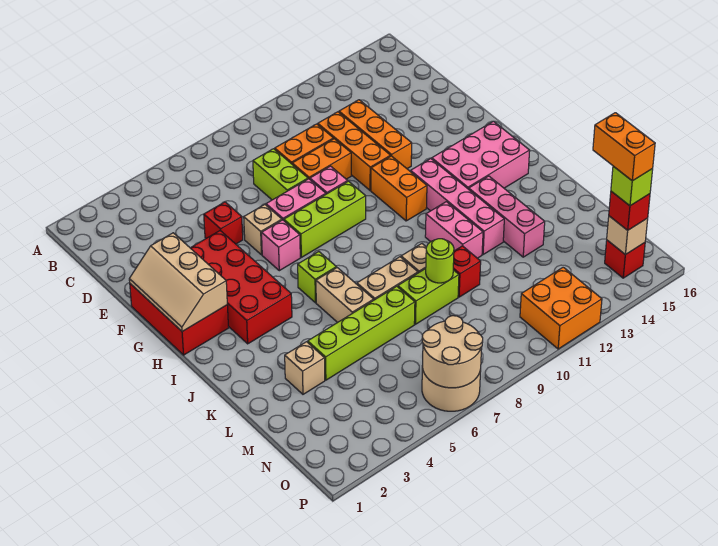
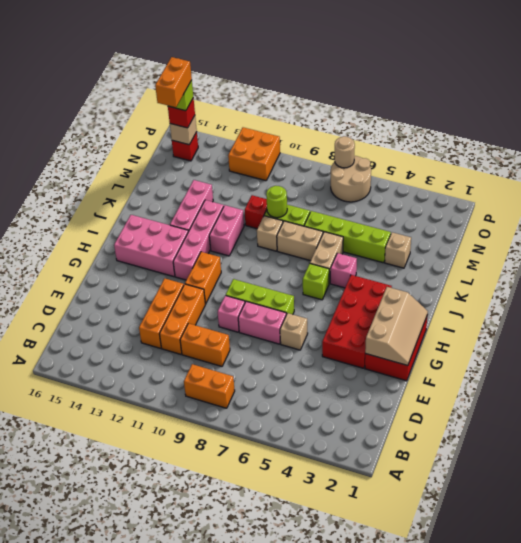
lime 1x2 brick [253,149,308,200] -> none
red 1x1 brick [204,202,243,244] -> none
orange 1x2 brick [292,139,351,179] -> orange 1x2 brick moved to [184,364,235,408]
pink 1x1 brick [262,220,300,271] -> pink 1x1 brick moved to [330,253,357,288]
tan 2x2 round brick [422,316,483,388] -> tan 1x1 round brick [335,136,355,168]

